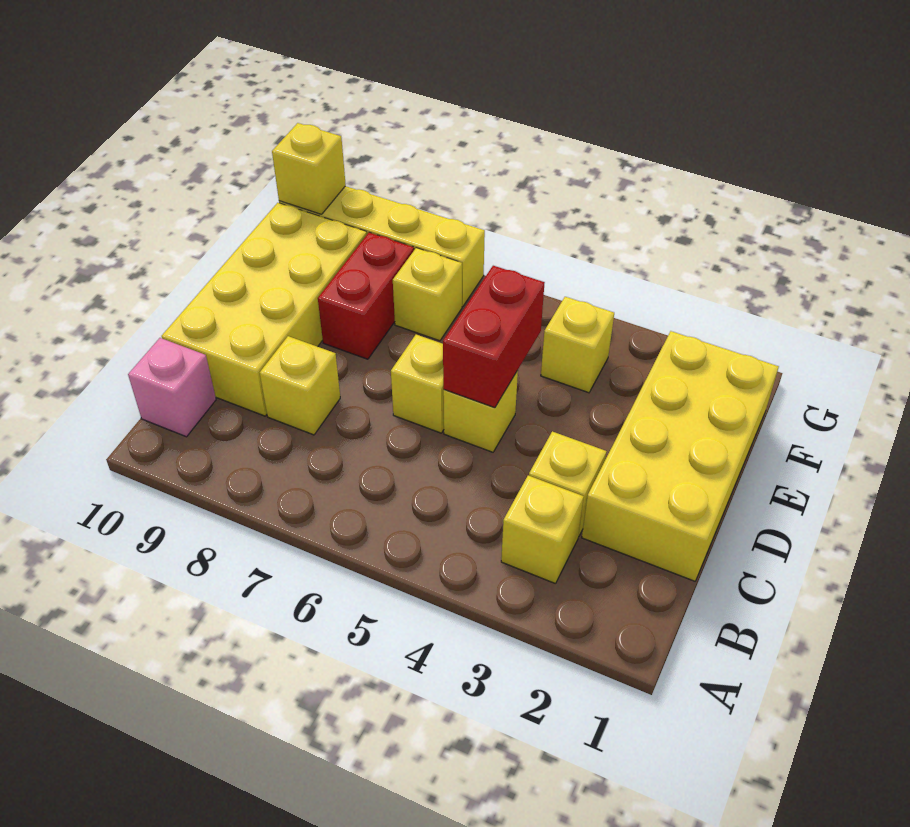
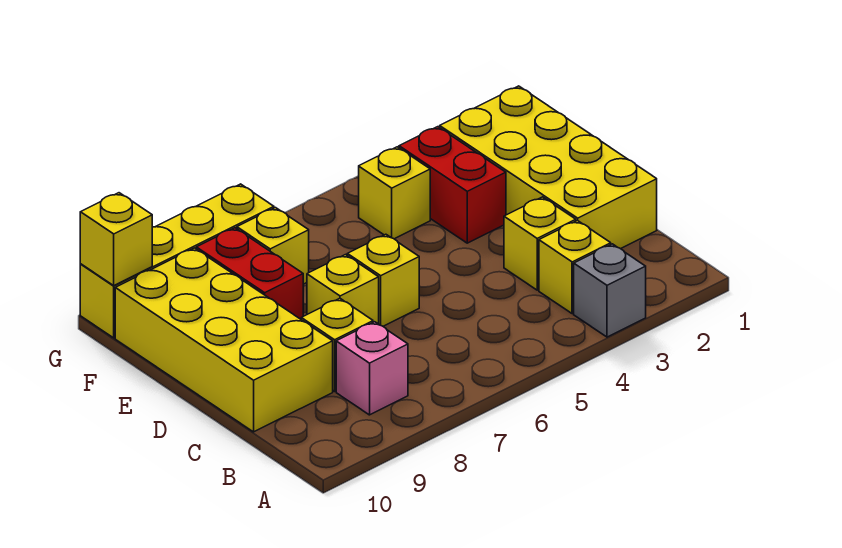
none -> grey 1x1 brick [574,244,646,337]
pink 1x1 brick [128,338,216,437] -> pink 1x1 brick moved to [336,322,408,415]
yellow 1x1 brick [443,370,518,452] -> yellow 1x1 brick moved to [307,255,379,324]
red 1x2 brick [443,266,545,408] -> red 1x2 brick moved to [399,127,506,243]

